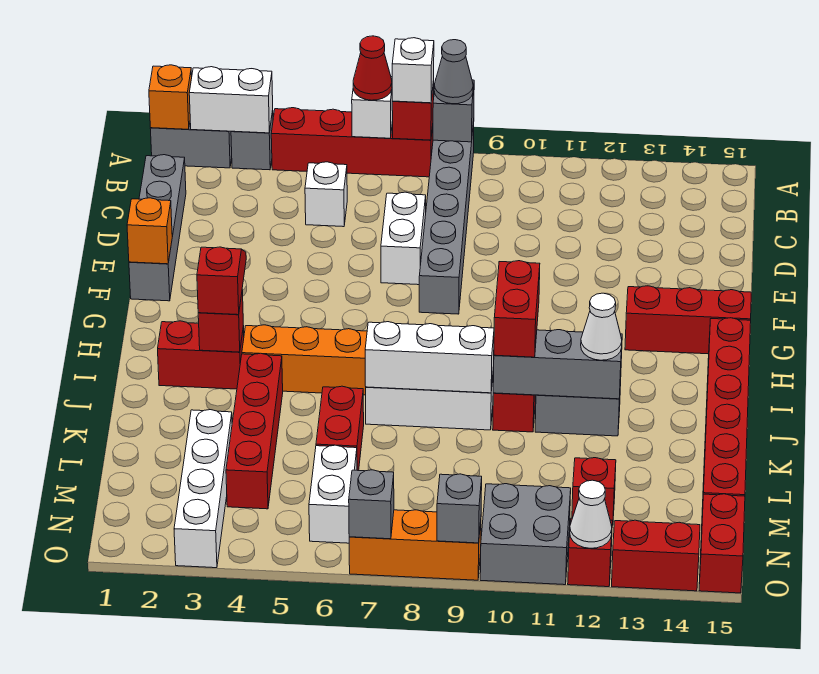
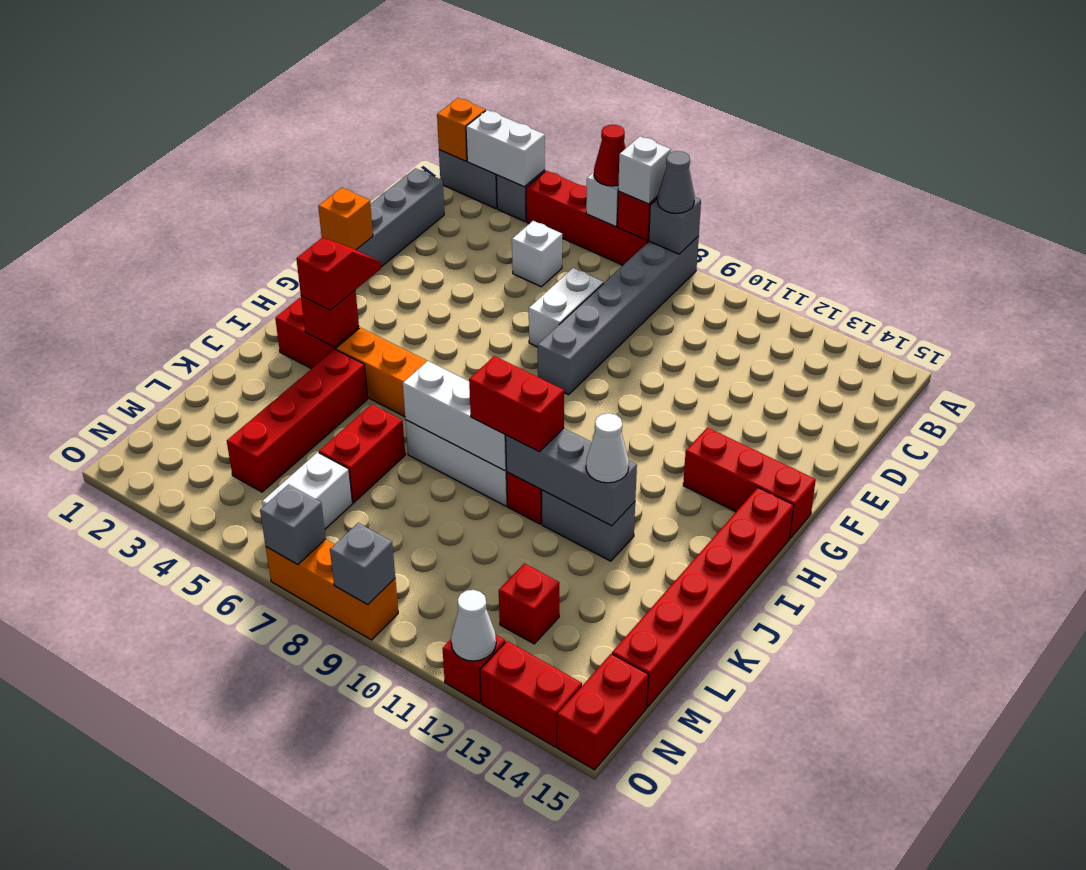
red 1x2 brick [494,261,540,357] -> red 1x2 brick turned to [469,356,564,452]
white 1x4 brick [174,410,232,568] -> none
grey 2x2 brick [480,484,571,585] -> none

